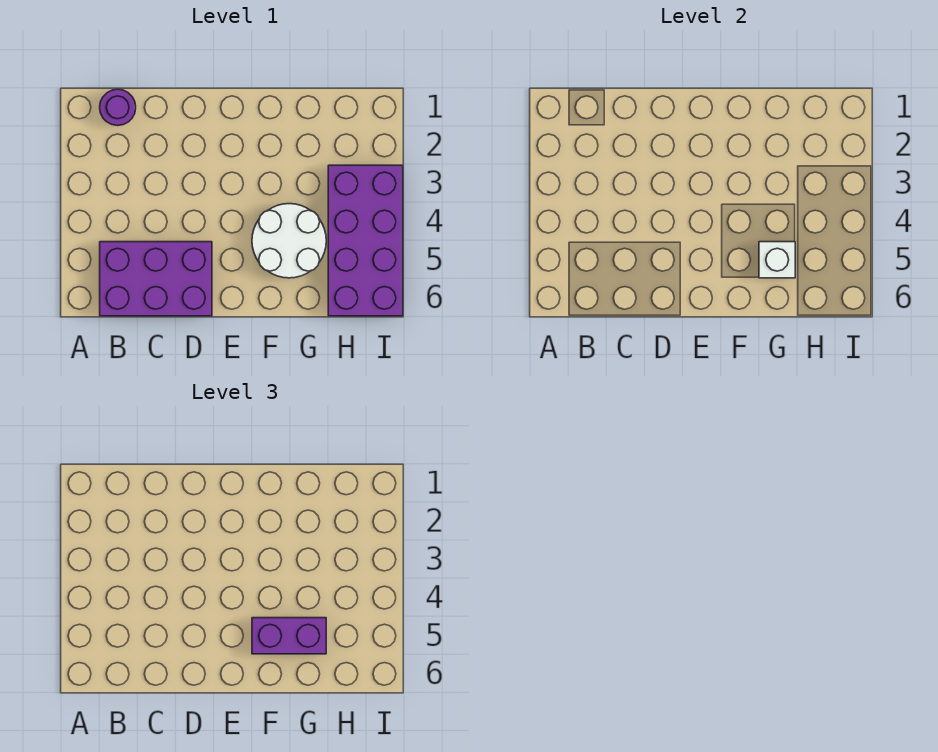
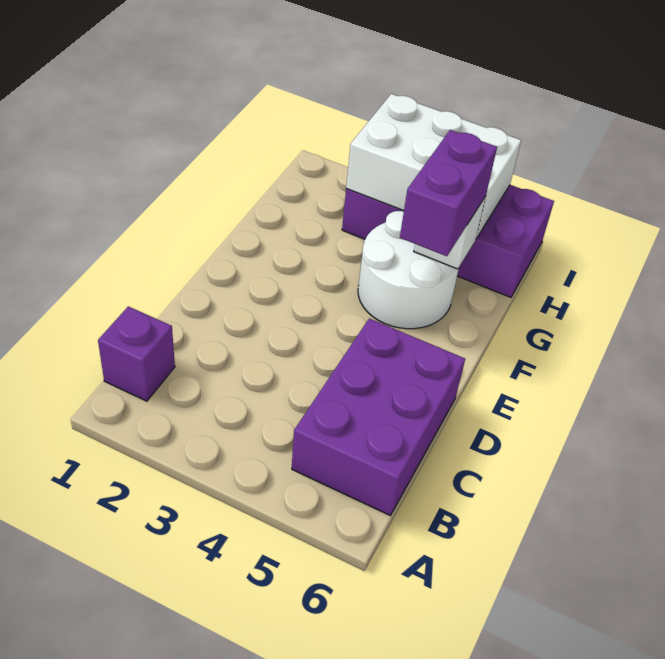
purple 1x1 round brick [100,89,136,126] -> purple 1x1 brick [98,306,175,401]
none -> white 2x3 brick [346,94,521,239]

